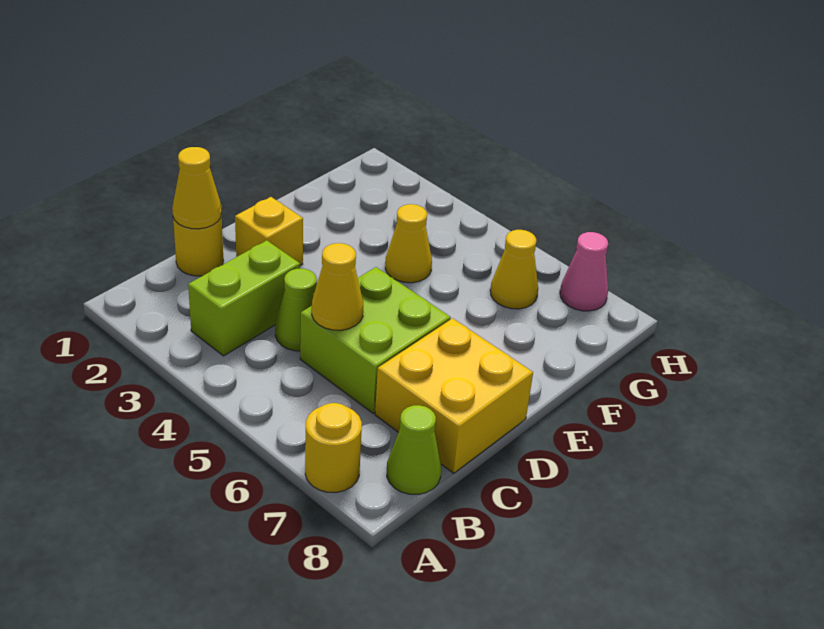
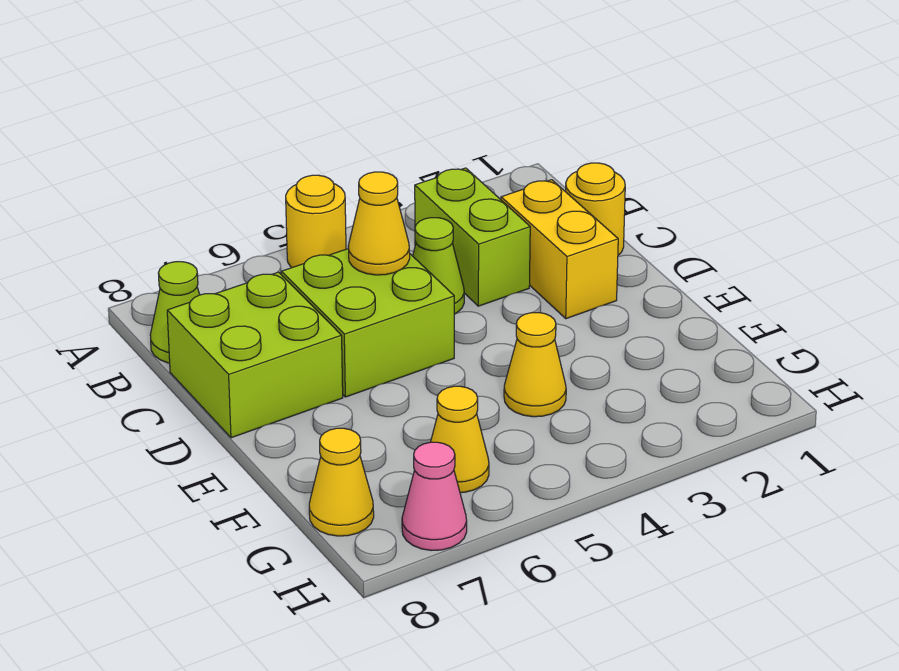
yellow 1x1 round brick [305,403,362,493] -> yellow 1x1 round brick moved to [286,175,346,268]
yellow 1x1 cone [172,147,221,229] -> yellow 1x1 cone moved to [309,428,374,536]
yellow 2x2 brick [375,318,533,473] -> lime 2x2 brick [167,272,343,438]
yellow 1x1 brick [235,197,303,266] -> yellow 1x2 brick [501,180,618,319]

